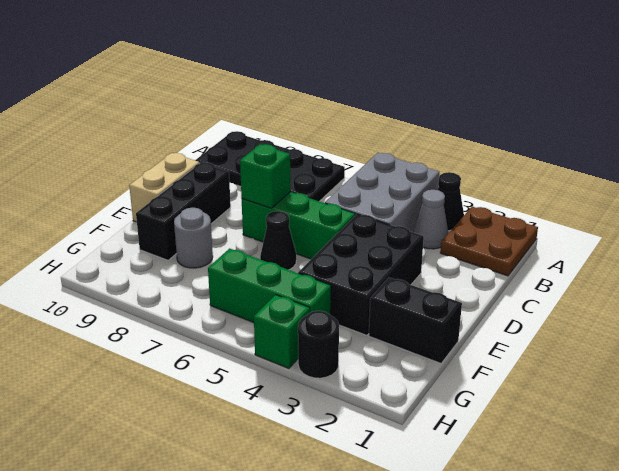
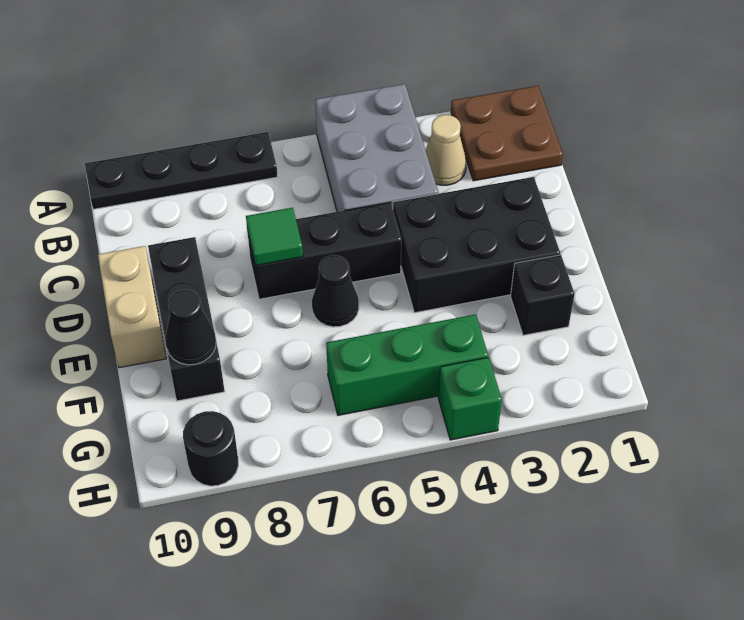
black 1x1 cone [438,172,464,231] -> black 1x1 cone moved to [166,290,216,365]
black 2x4 plate [195,131,345,201] -> black 1x4 plate [85,132,277,209]
grey 1x1 cone [414,190,448,249] -> tan 1x1 cone [426,115,466,185]
black 2x3 brick [298,214,424,335] -> black 2x3 brick turned to [393,177,560,313]
green 1x3 brick [242,192,355,259] -> black 1x3 brick [247,202,401,299]
green 1x1 brick [240,144,291,208] -> green 1x1 tile [246,208,303,265]
black 1x2 brick [369,277,462,363] -> black 1x1 brick [511,255,575,335]
grey 1x1 round brick [174,208,213,268] -> none
black 1x1 round brick [298,311,339,378] -> black 1x1 round brick moved to [183,411,238,486]

